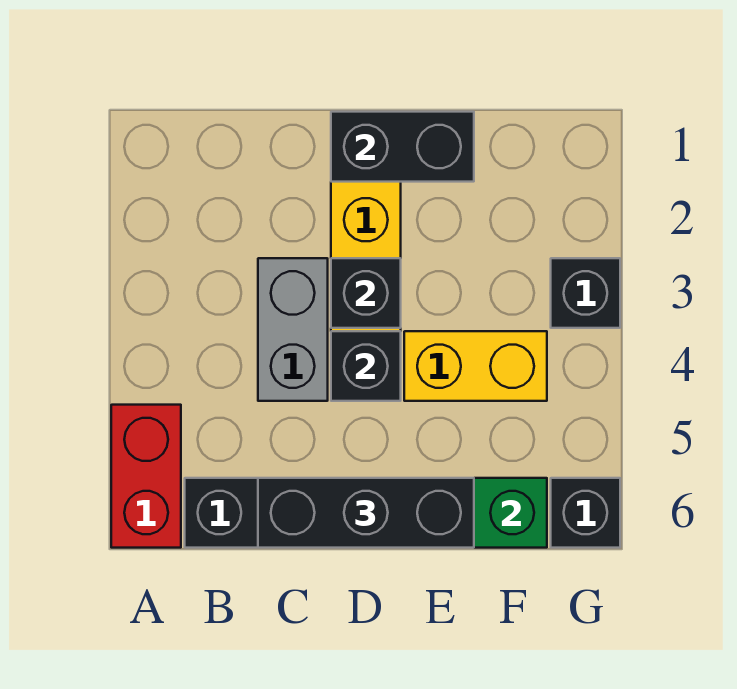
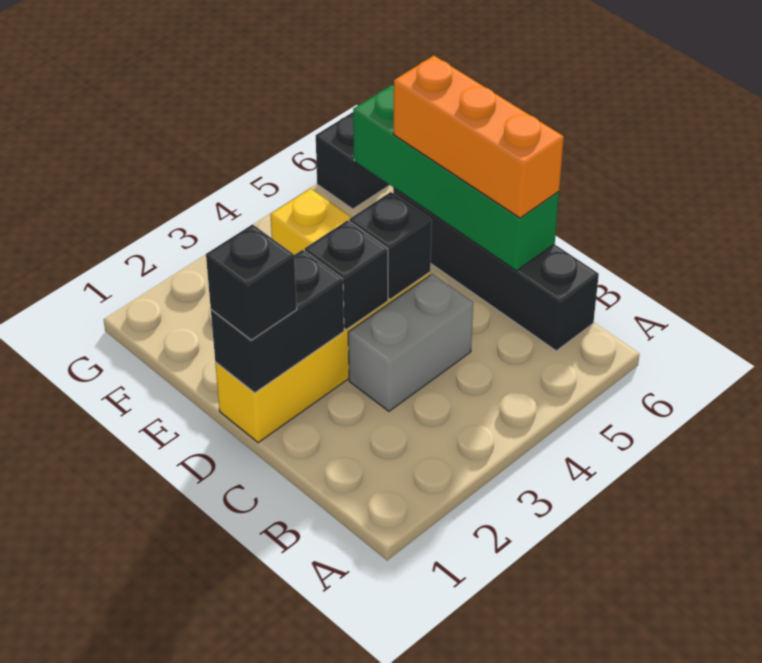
red 1x2 brick [111,405,181,548] -> none
black 1x3 brick [258,478,474,548] -> orange 1x3 brick [394,56,564,218]
black 1x2 brick [331,112,474,182] -> black 1x2 brick turned to [211,250,344,393]
black 1x1 brick [551,258,620,328] -> black 1x1 brick moved to [206,224,297,340]

